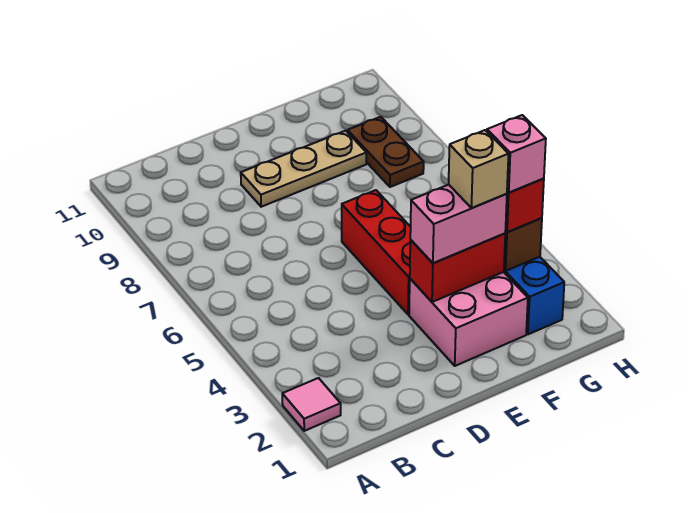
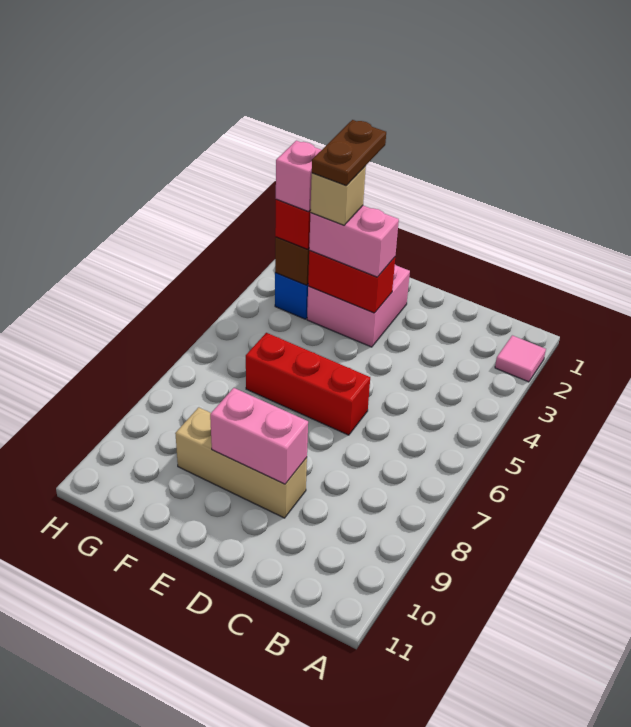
tan 1x3 plate [241,131,366,207] -> tan 1x3 brick [175,407,307,518]
none -> pink 1x2 brick [210,388,308,484]
red 1x3 brick [342,190,411,315] -> red 1x3 brick turned to [246,333,370,435]
brown 1x2 plate [348,117,424,187] -> brown 1x2 plate moved to [312,120,386,186]

